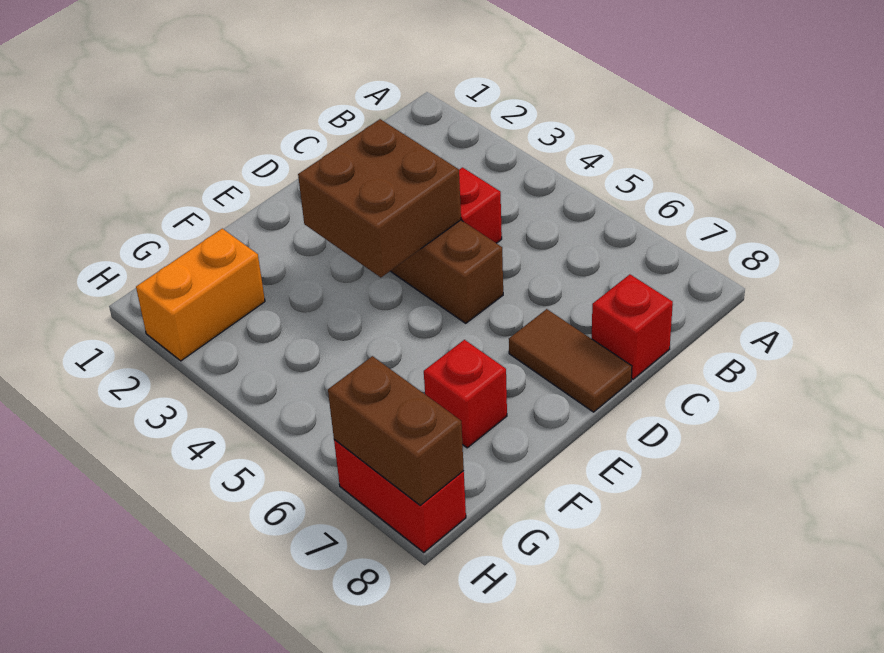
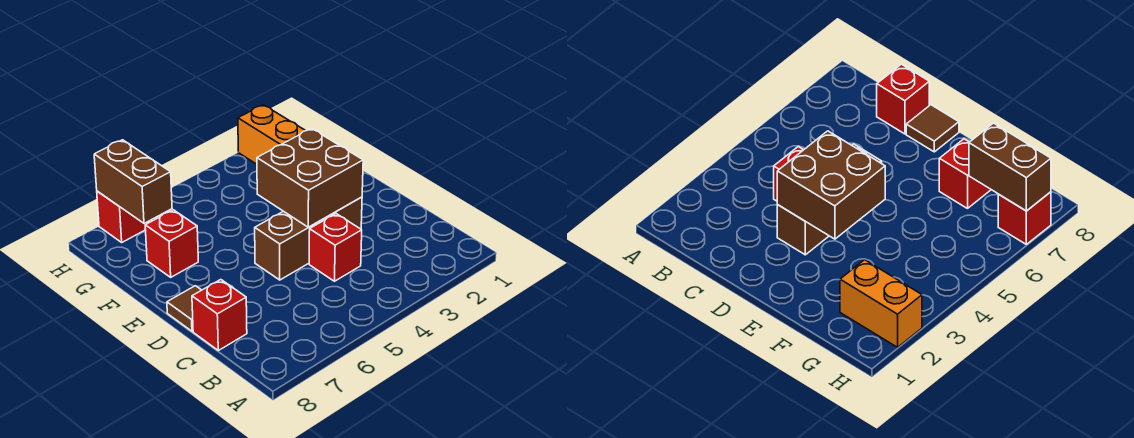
brown 1x2 tile [509,309,632,412] -> brown 1x1 tile [167,286,201,331]
red 1x2 brick [334,440,466,552] -> red 1x1 brick [97,191,149,242]
brown 1x2 brick [328,356,464,506] -> brown 1x2 brick turned to [94,140,172,223]

